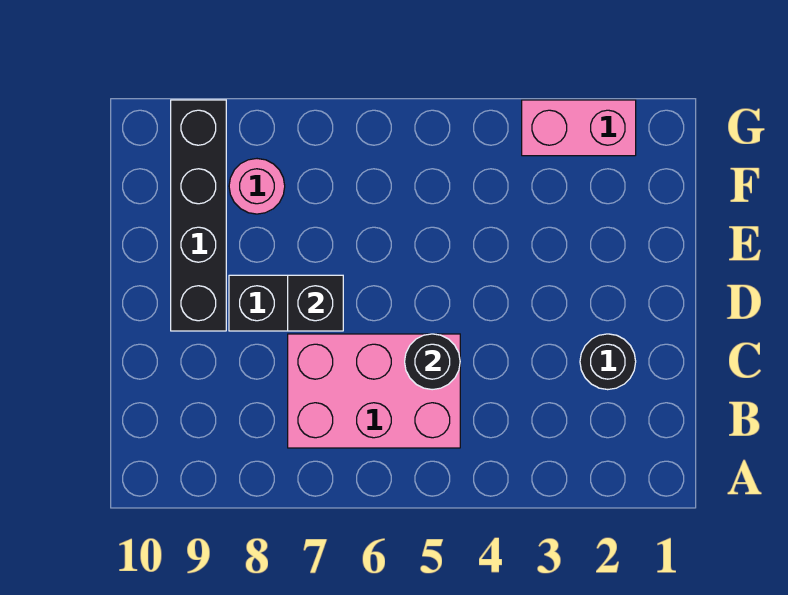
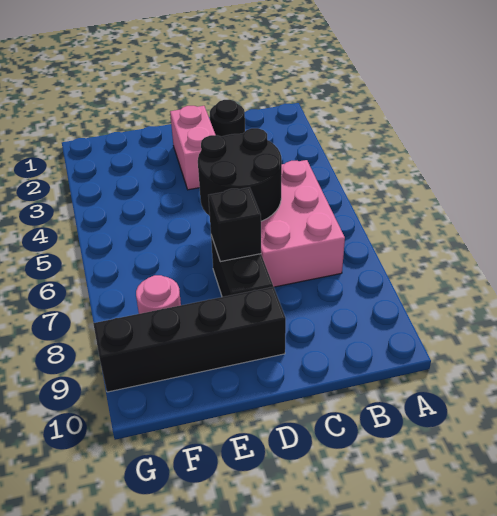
black 1x1 round brick [405,334,460,390] -> black 2x2 round brick [198,128,282,221]
pink 1x2 brick [522,100,636,156] -> pink 1x2 brick moved to [170,106,215,190]

